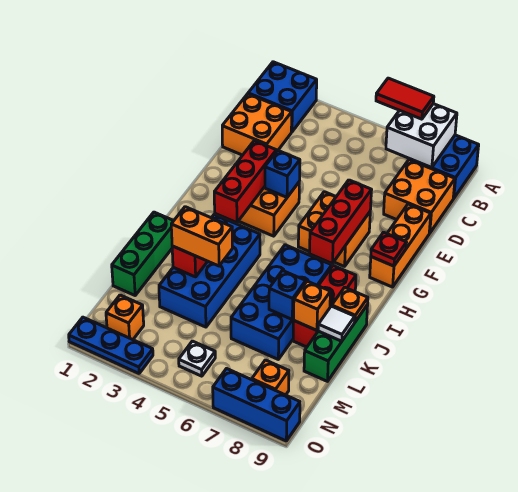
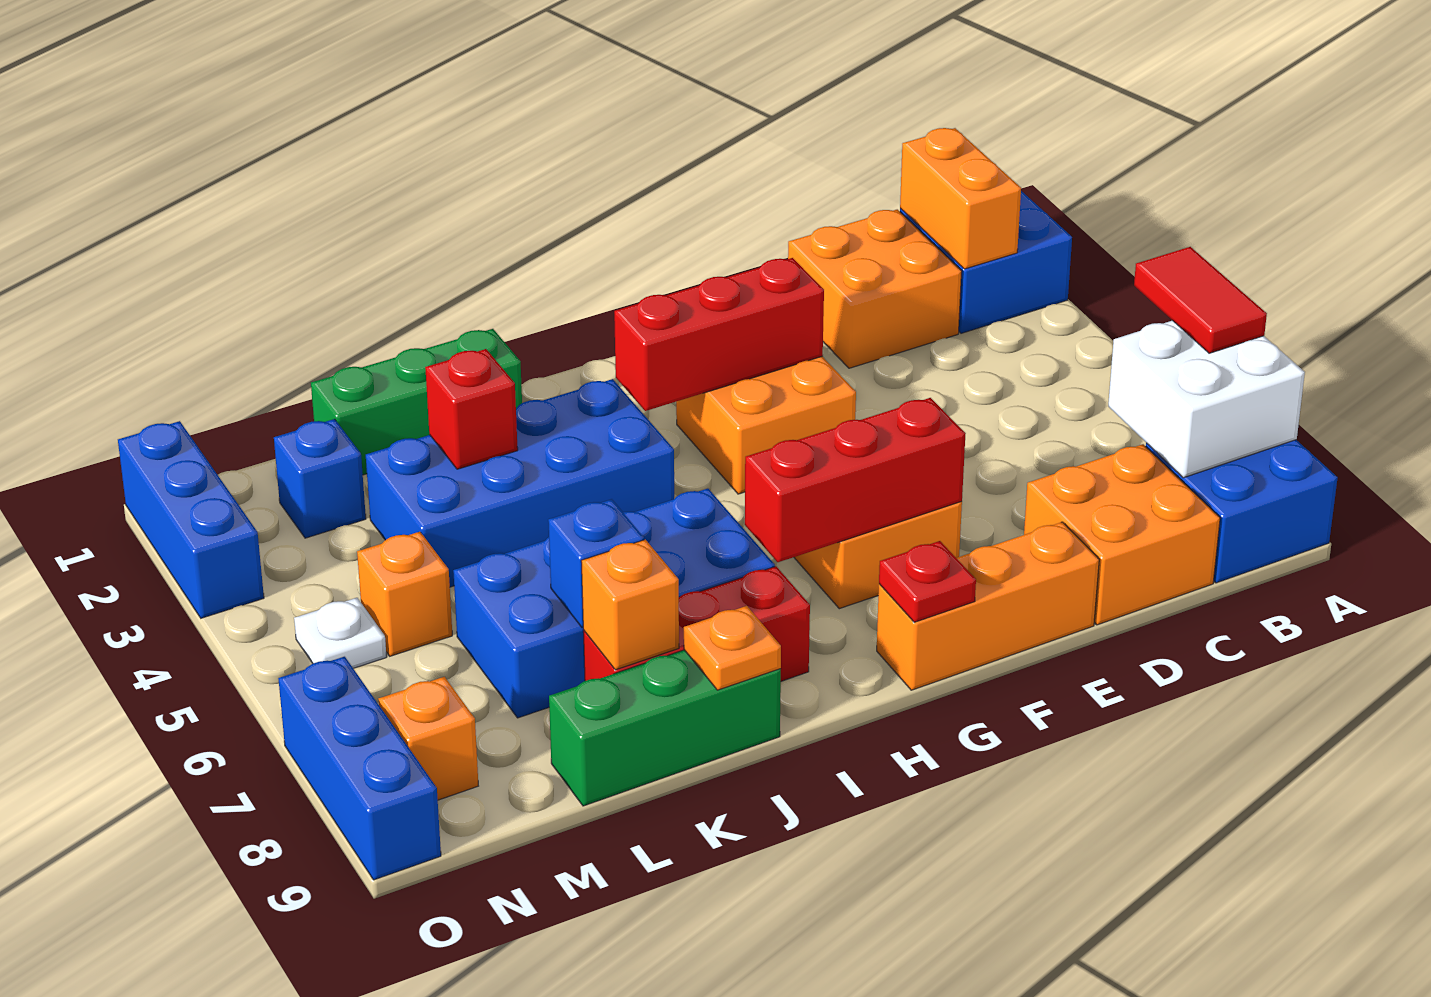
blue 1x1 brick [265,150,300,197] -> blue 1x1 brick moved to [274,419,366,538]
orange 1x2 brick [171,207,232,266] -> orange 1x2 brick moved to [900,128,1021,269]
white 1x1 tile [318,306,355,341] -> none
orange 1x1 brick [106,295,144,340] -> orange 1x1 brick moved to [357,532,452,656]
blue 1x3 plate [69,317,153,373] -> blue 1x3 brick [118,421,264,618]

